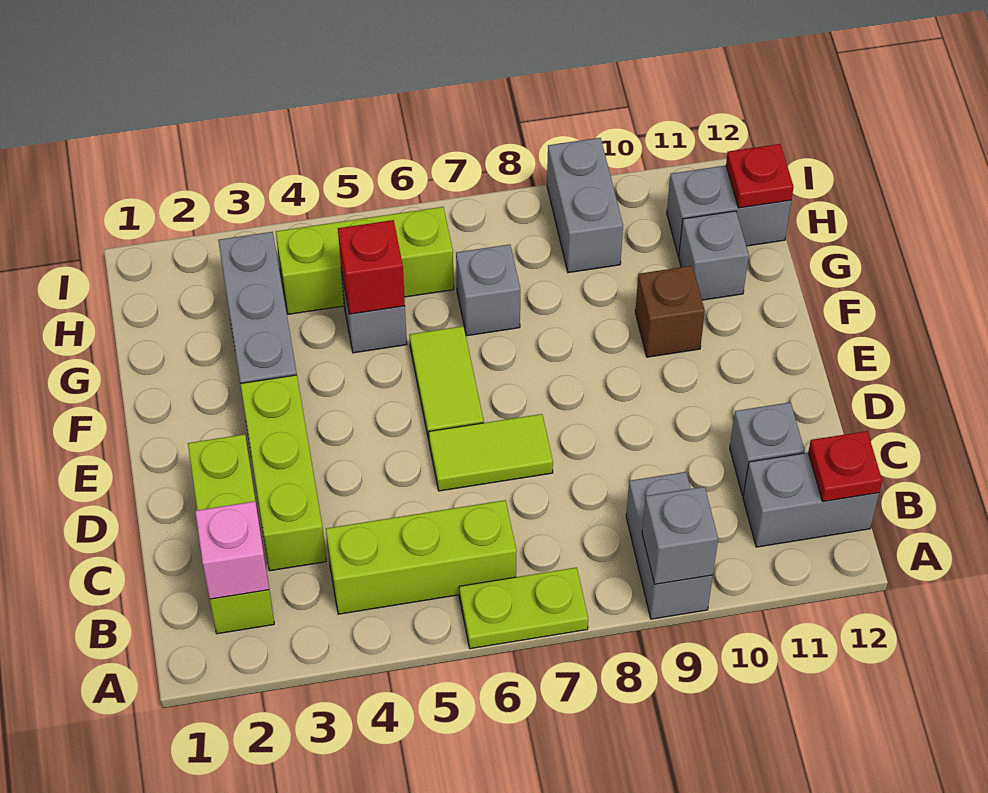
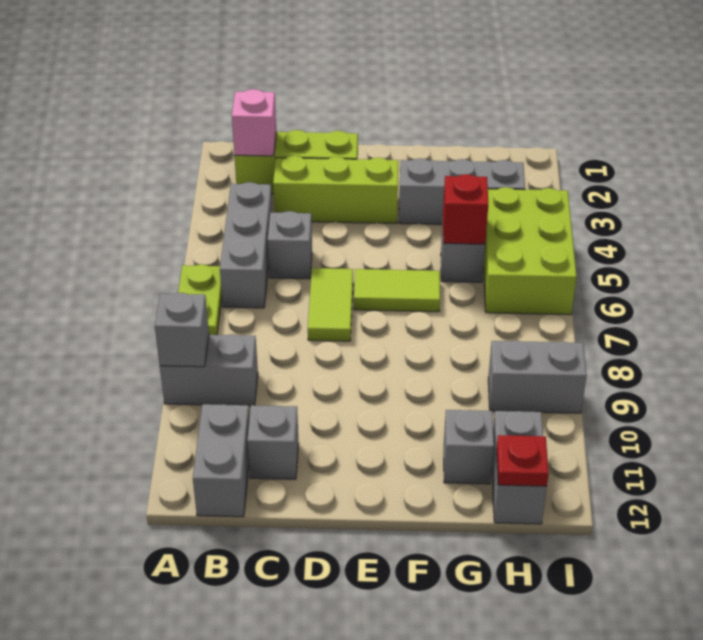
lime 1x3 brick [326,500,517,614] -> grey 1x3 brick [220,182,272,308]
red 1x1 plate [808,431,882,502] -> none
brown 1x1 brick [635,266,705,357] -> none
grey 1x1 brick [456,244,520,336] -> grey 1x1 brick moved to [267,211,312,279]
lime 1x3 brick [276,207,454,314] -> lime 2x3 brick [484,187,577,315]

